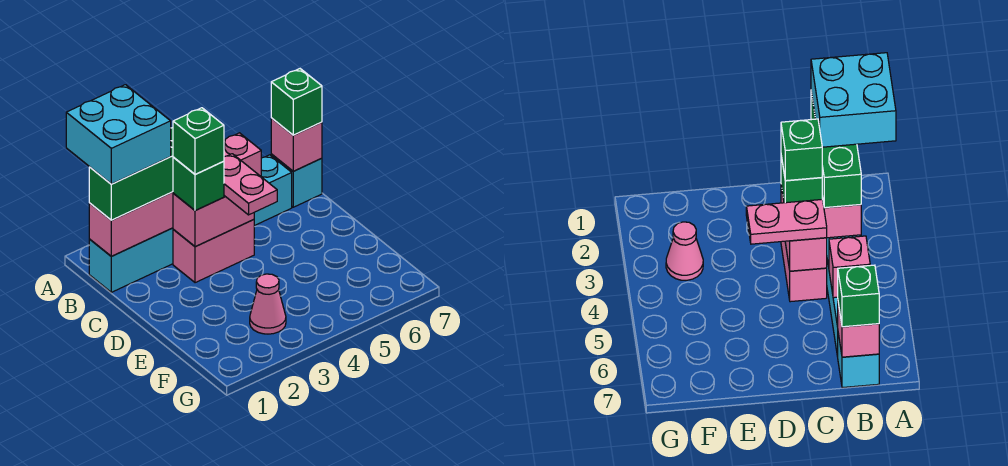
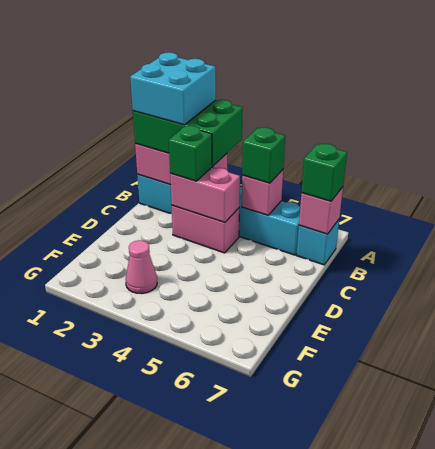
green 1x3 brick [89,128,173,220] -> green 2x3 brick [133,100,243,166]
green 1x1 brick [173,108,224,174] -> green 1x1 brick moved to [242,128,285,183]
pink 1x2 plate [224,154,277,215] -> none

